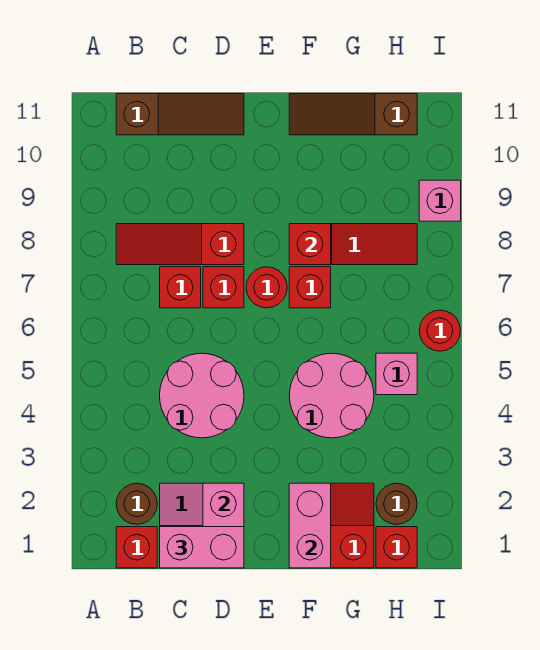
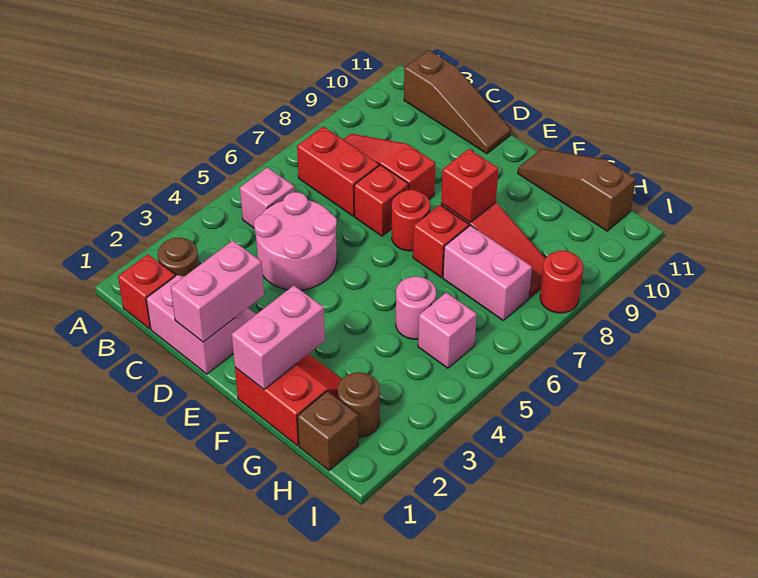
pink 1x2 brick [160,527,244,568] -> pink 1x2 brick moved to [443,225,532,320]
red 1x1 brick [160,267,201,308] -> red 1x2 brick [297,127,379,216]
pink 2x2 round brick [289,353,374,438] -> pink 1x1 round brick [396,277,436,339]
red 1x1 brick [376,527,417,568] -> brown 1x1 brick [297,391,358,471]
red 1x1 round brick [419,310,461,351] -> red 1x1 round brick moved to [540,251,583,313]
pink 1x1 brick [419,180,461,221] -> pink 1x1 brick moved to [240,167,295,228]

